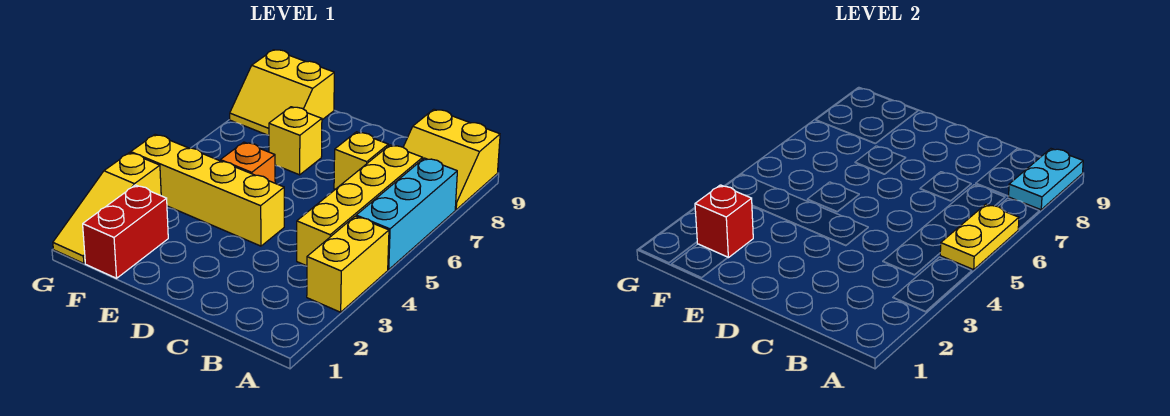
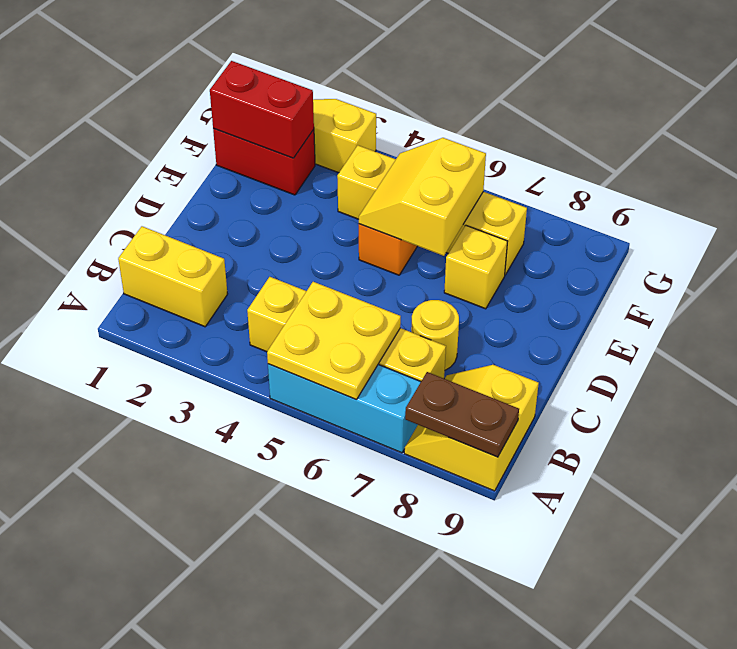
yellow 1x2 brick [307,216,389,312] -> yellow 1x2 brick moved to [118,226,227,327]
yellow 1x2 plate [940,204,1019,270] -> yellow 2x2 plate [267,282,401,400]
cyan 1x2 plate [1009,149,1083,210] -> brown 1x2 plate [405,372,519,457]
yellow 1x1 brick [334,132,388,189] -> yellow 1x1 round brick [411,300,459,370]
yellow 1x4 brick [131,134,284,246] -> yellow 1x4 brick turned to [337,145,527,275]
red 1x1 brick [695,185,753,258] -> red 1x2 brick [210,61,314,158]
yellow 2x2 slope [230,50,334,135] -> yellow 2x2 slope moved to [359,138,486,256]

